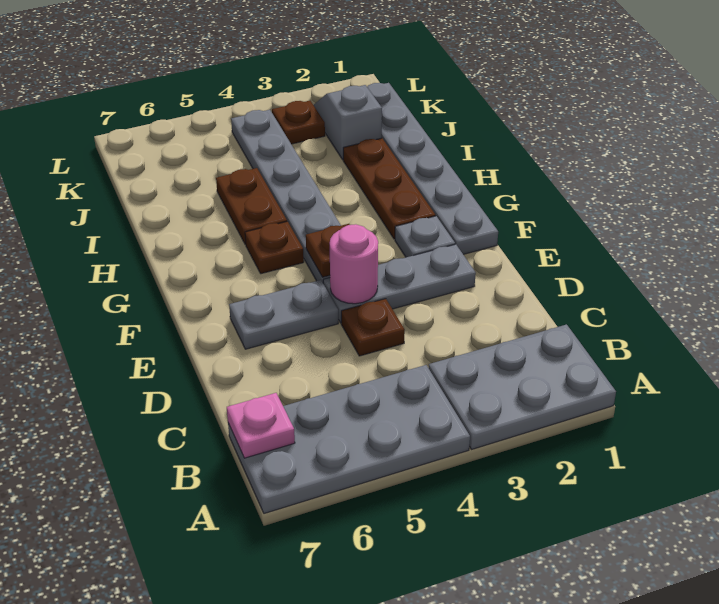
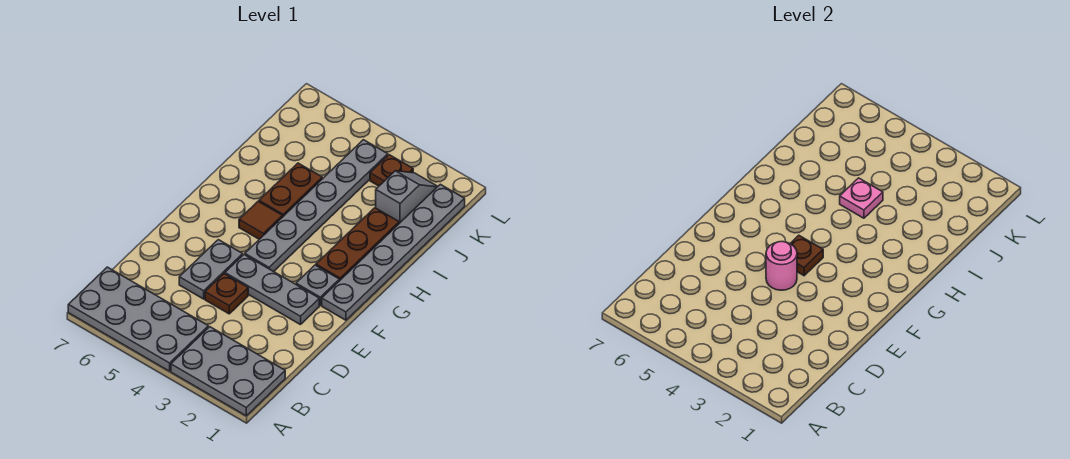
pink 1x1 plate [227,393,295,458] -> pink 1x1 plate moved to [840,178,883,218]
grey 1x2 plate [229,280,338,349] -> grey 1x2 plate turned to [179,240,243,299]
brown 1x1 plate [245,221,304,274] -> brown 1x1 tile [239,201,282,239]

